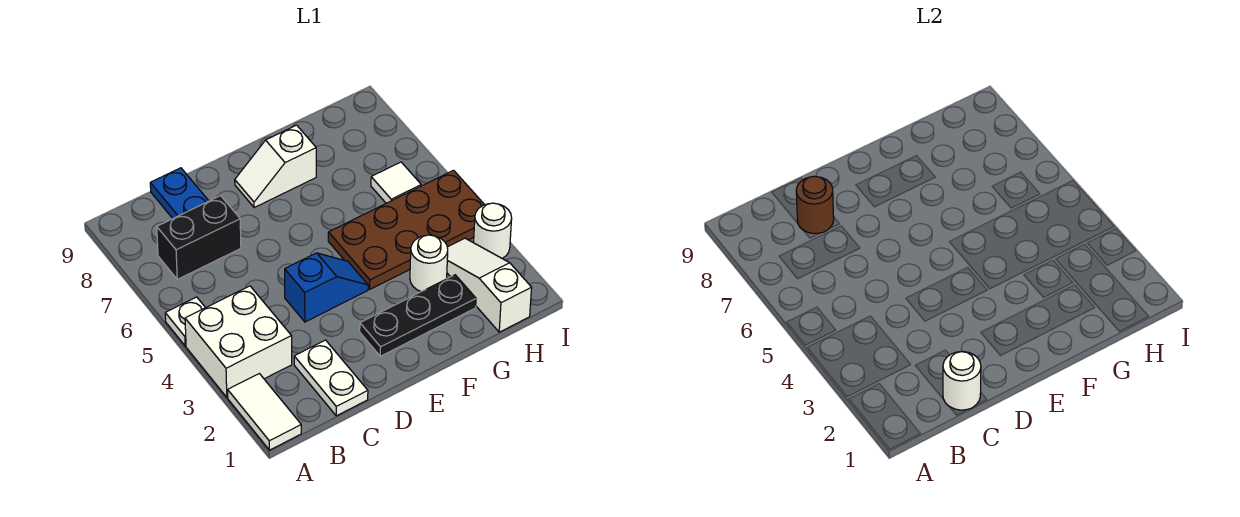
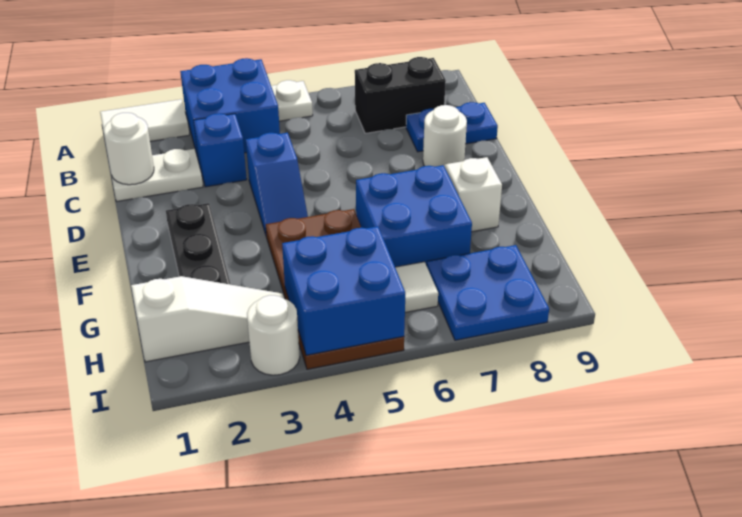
white 2x2 brick [185,286,292,397] -> blue 2x2 brick [180,58,280,158]
black 1x2 brick [157,196,241,279] -> black 1x2 brick turned to [355,57,446,133]
none -> blue 1x1 brick [194,113,247,187]
brown 1x1 round brick [796,176,834,234] -> none
none -> blue 2x2 brick [356,165,472,267]
white 1x1 round brick [410,235,448,292] -> white 1x1 round brick moved to [423,105,467,167]
none -> blue 2x2 brick [282,226,405,355]
none -> blue 2x2 plate [427,245,549,340]

